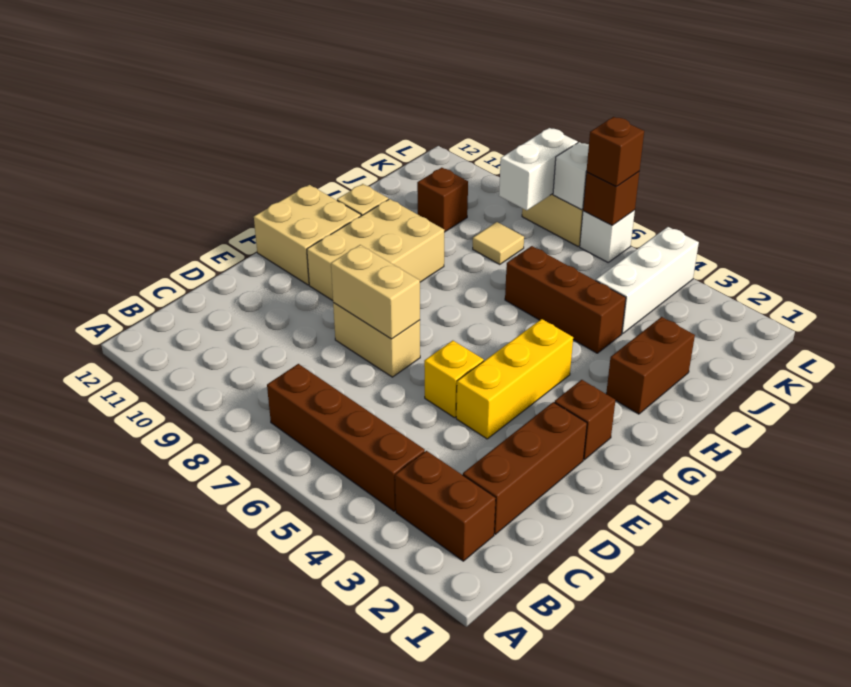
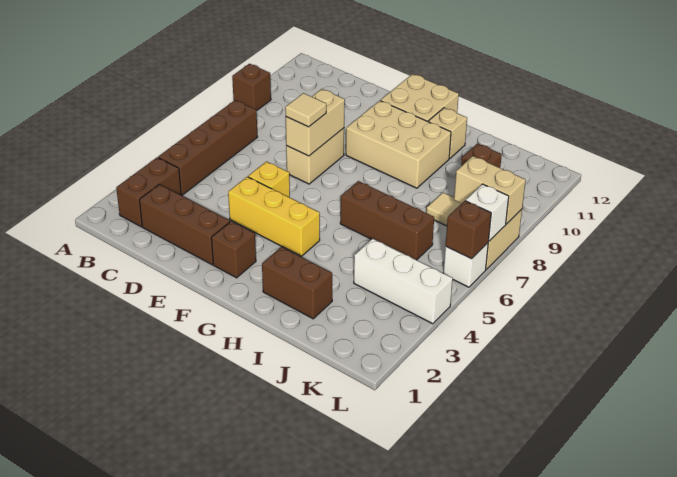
none -> tan 1x1 tile [285,93,326,127]
brown 1x3 brick [505,246,626,353] -> brown 1x3 brick turned to [340,181,434,260]
white 1x2 brick [499,128,578,210] -> tan 1x2 brick [454,156,526,224]
brown 1x1 brick [587,117,644,186] -> brown 1x1 brick moved to [232,64,271,111]

